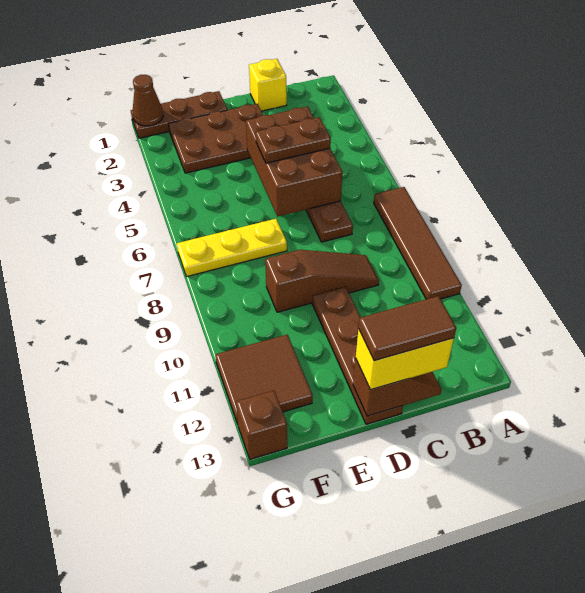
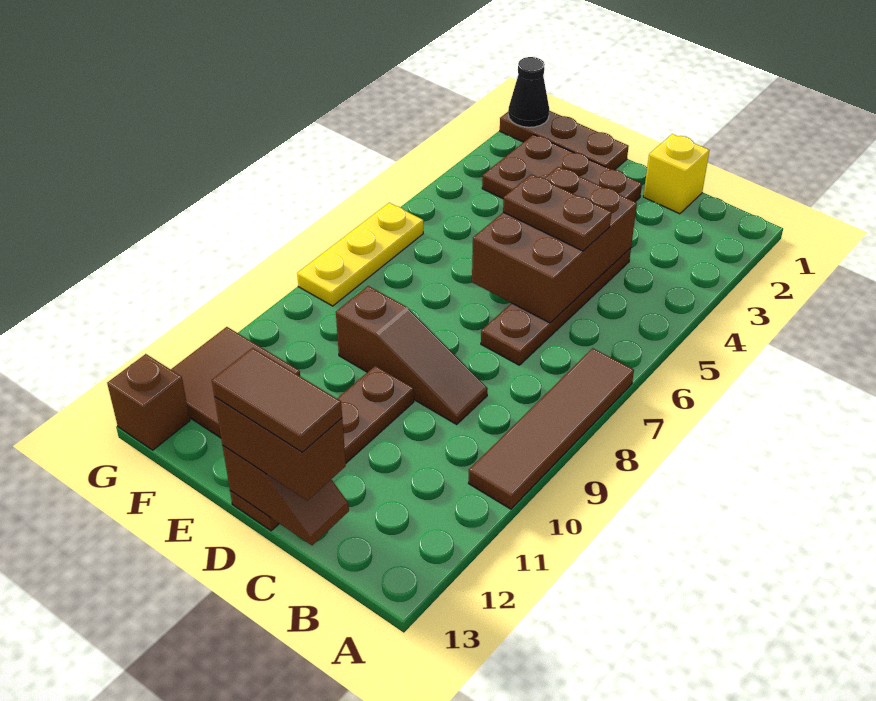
yellow 1x2 brick [356,329,454,390] -> brown 1x2 brick [214,397,346,500]
yellow 1x3 plate [177,219,287,276] -> yellow 1x3 plate turned to [297,203,423,306]
brown 1x1 cone [133,75,163,126] -> black 1x1 cone [508,57,549,127]

